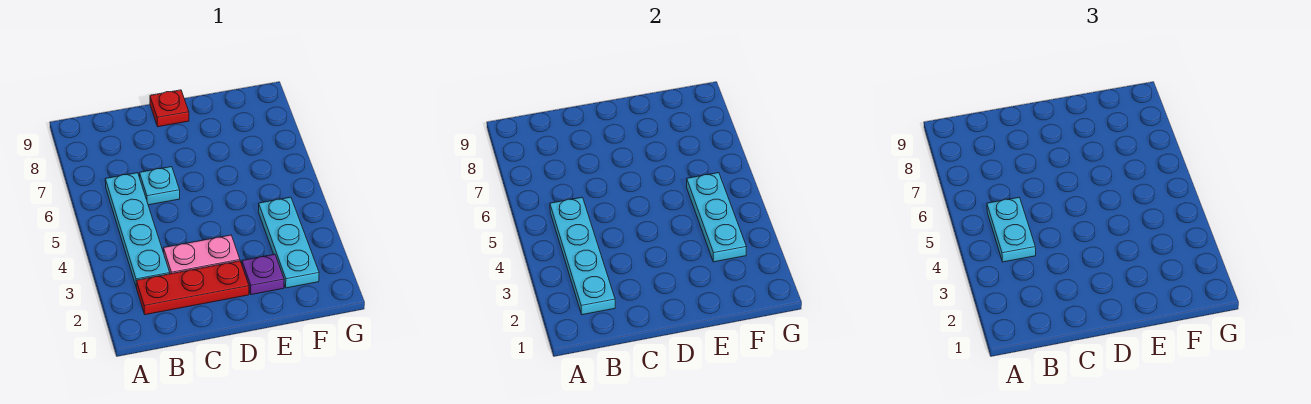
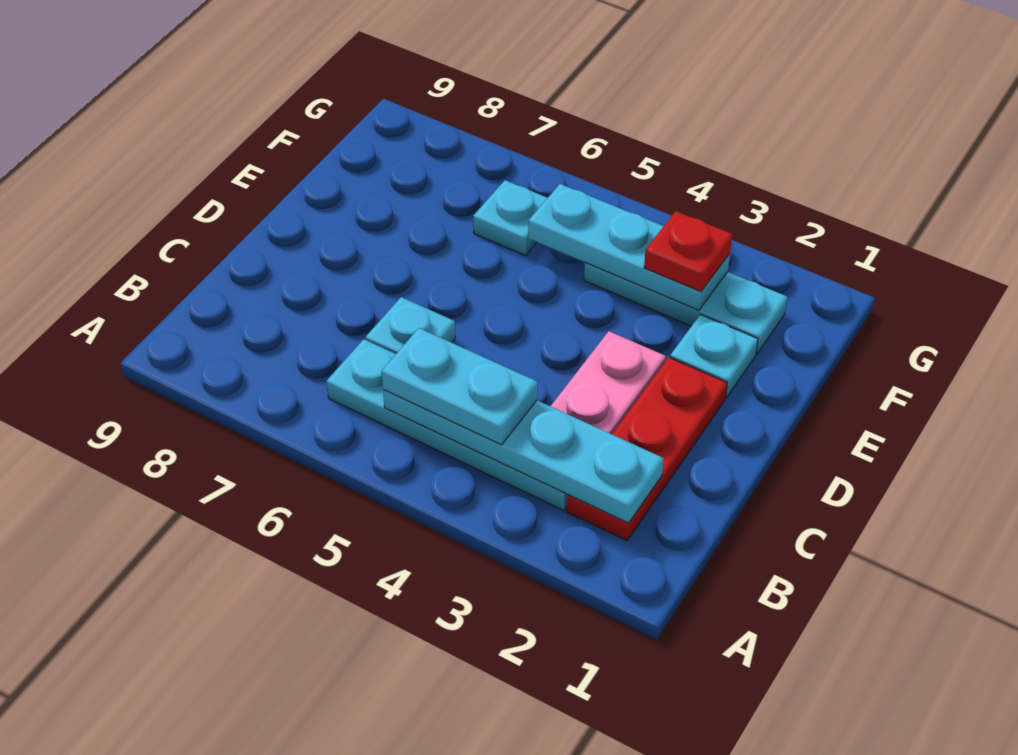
red 1x1 plate [150,90,189,127] -> red 1x1 plate moved to [644,211,732,292]
purple 1x1 plate [242,254,284,295] -> cyan 1x1 plate [670,315,758,398]
none -> cyan 1x1 plate [473,180,547,256]

